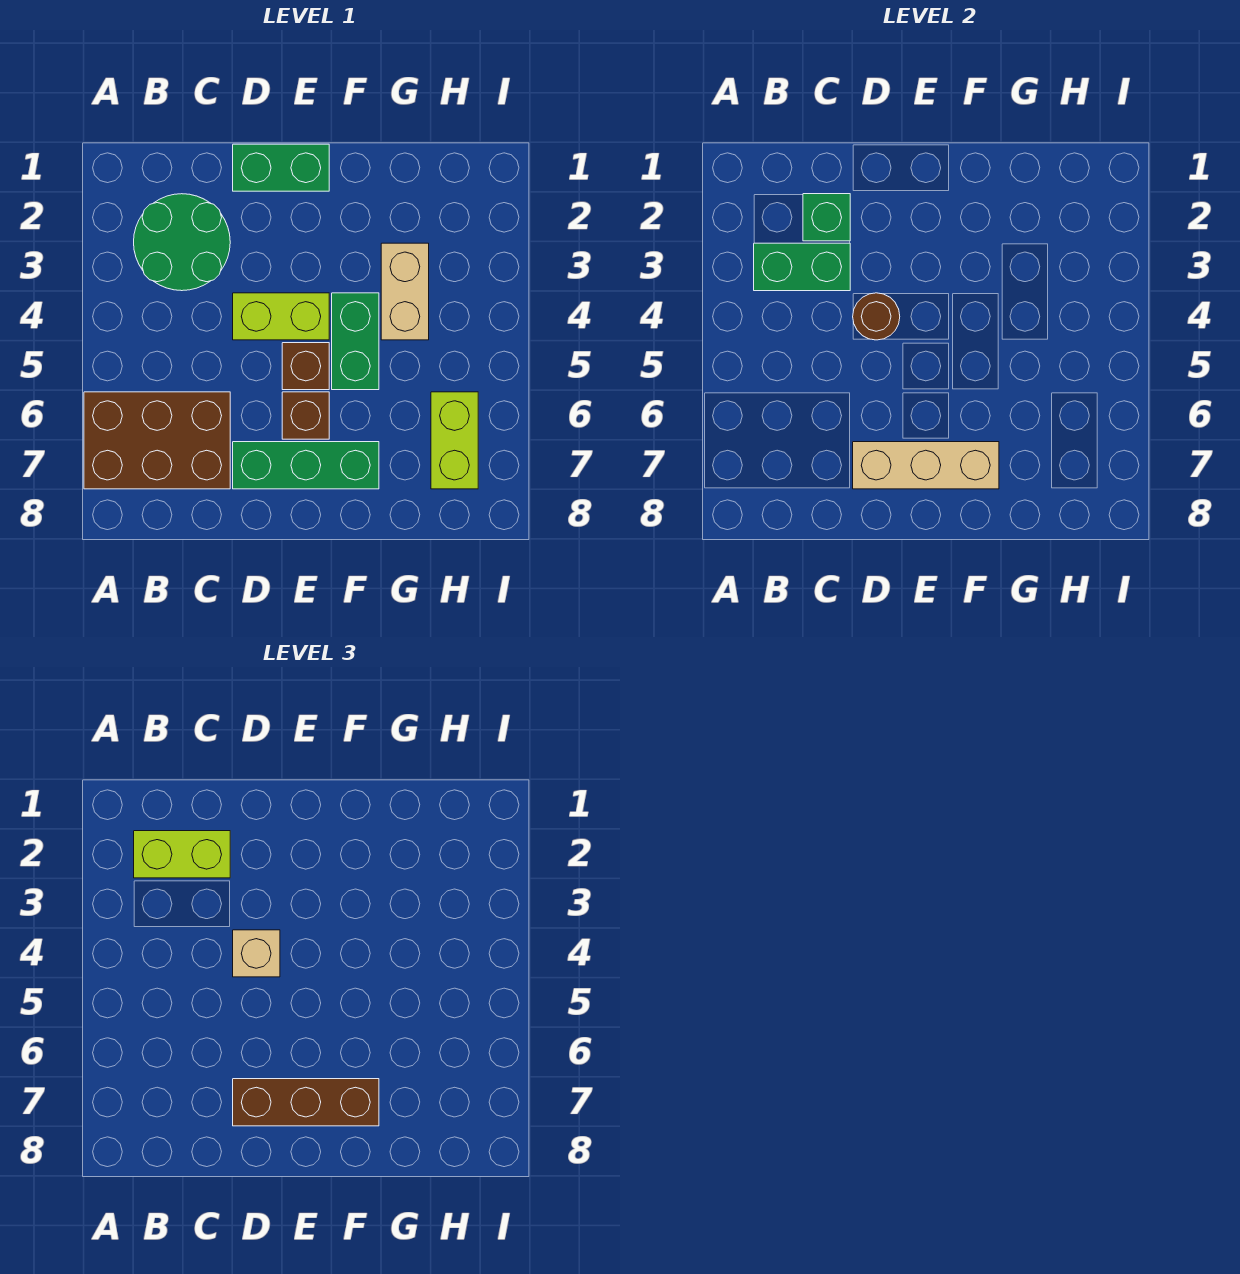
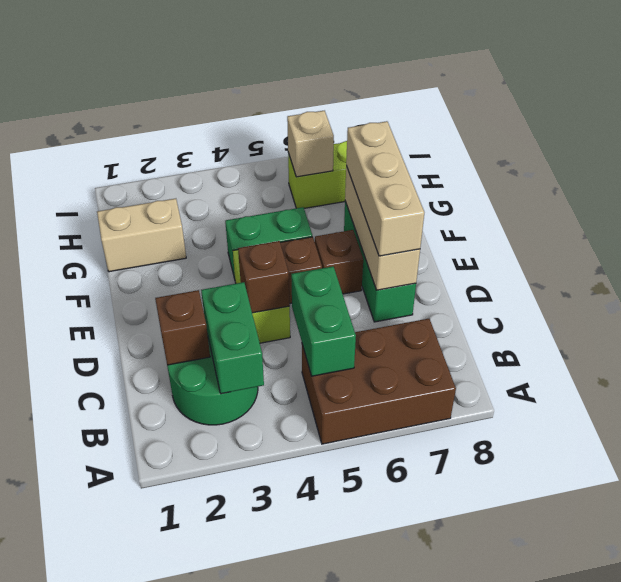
brown 2x3 brick [84,392,230,489] -> brown 2x3 brick turned to [302,319,456,444]
lime 1x2 brick [134,831,230,878] -> none
green 1x1 brick [803,194,850,241] -> brown 1x1 brick [155,290,210,365]
green 1x2 brick [233,144,329,191] -> green 1x2 brick moved to [291,266,356,376]
brown 1x1 round brick [853,293,900,340] -> brown 1x1 brick [238,241,290,313]
tan 1x1 brick [233,930,280,977] -> tan 1x1 brick moved to [287,111,334,177]
brown 1x3 brick [233,1079,379,1126] -> tan 1x3 brick [346,121,424,256]
tan 1x2 brick [381,243,429,340] -> tan 1x2 brick moved to [97,199,186,272]

